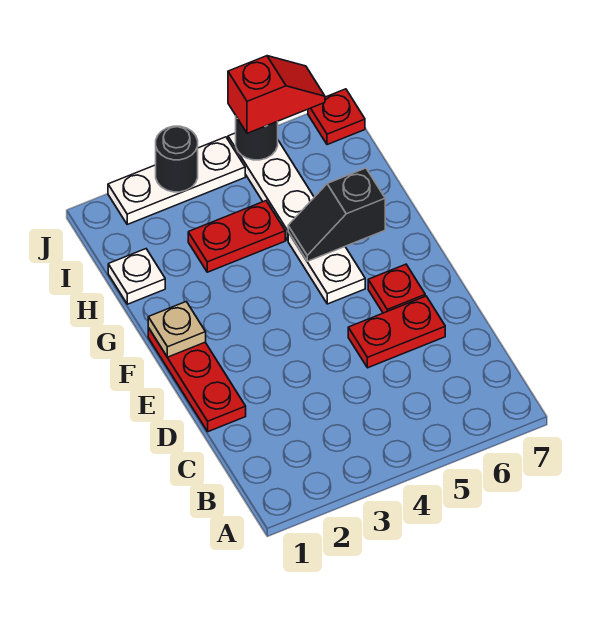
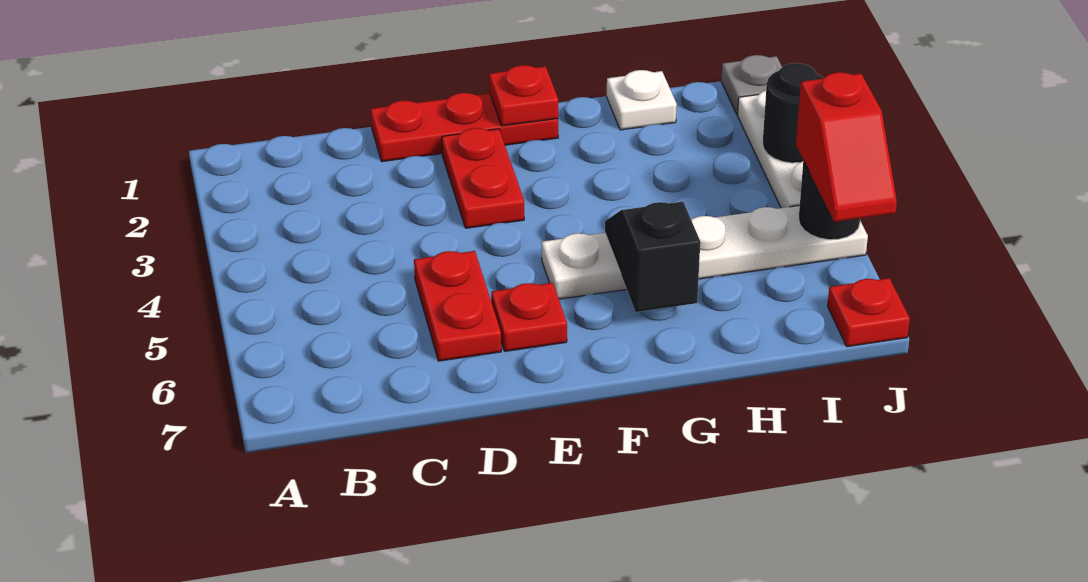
tan 1x1 plate [148,302,206,357] -> red 1x1 plate [489,65,558,126]
red 1x2 plate [188,201,285,272] -> red 1x2 plate moved to [442,128,524,228]
none -> grey 1x1 plate [721,55,782,114]

